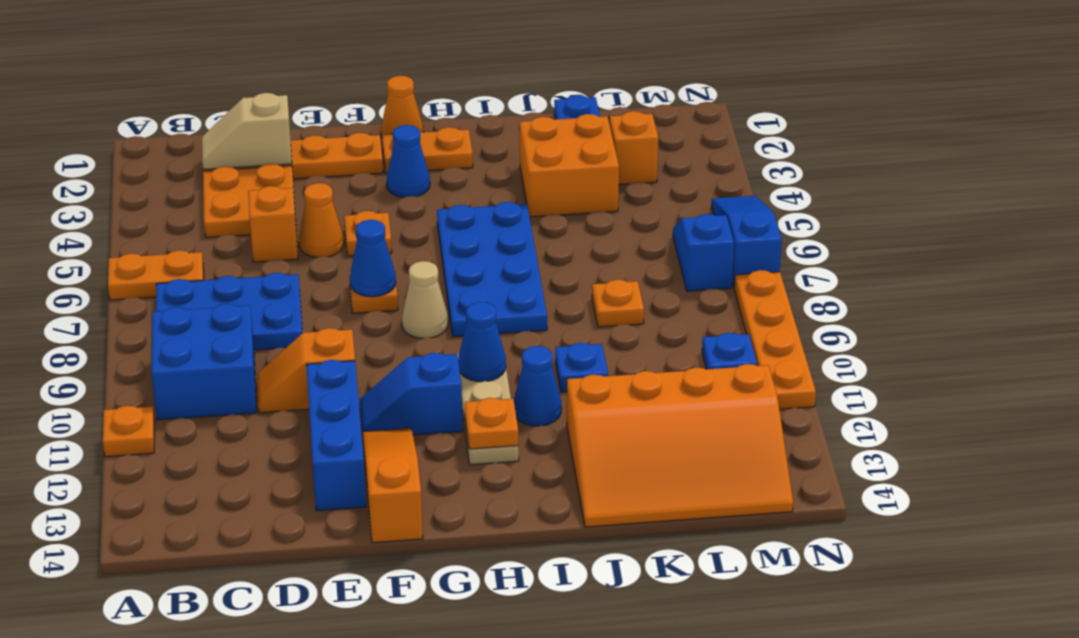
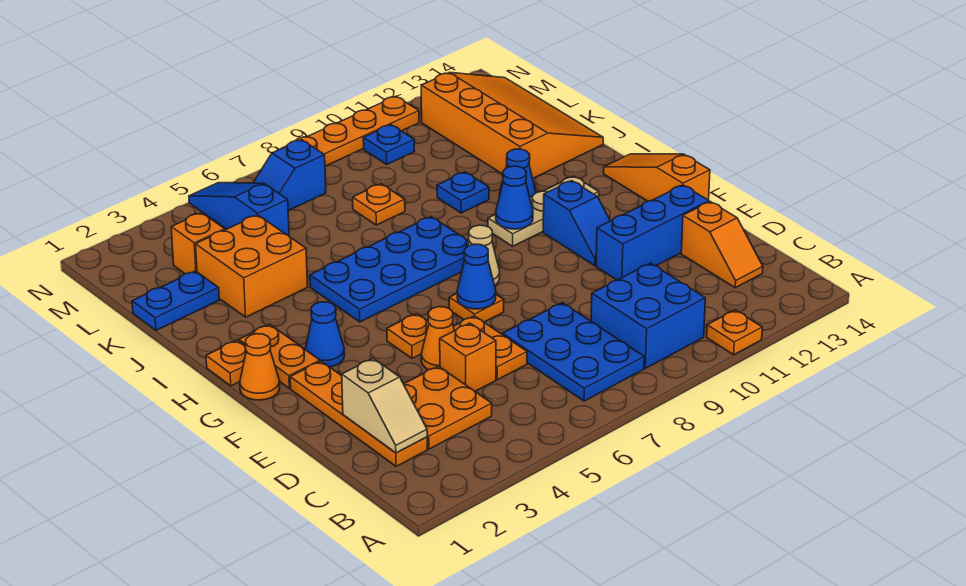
orange 1x2 plate [108,250,204,300] -> orange 1x2 plate moved to [454,316,527,380]
orange 1x2 slope [257,328,355,413] -> orange 1x2 slope moved to [681,202,763,288]
orange 1x3 slope [363,428,423,543] -> orange 1x3 slope turned to [604,154,710,201]
orange 1x1 plate [465,398,518,449] -> orange 1x1 plate moved to [206,340,246,386]
blue 1x3 slope [711,196,782,287] -> blue 1x3 slope turned to [189,183,289,236]

